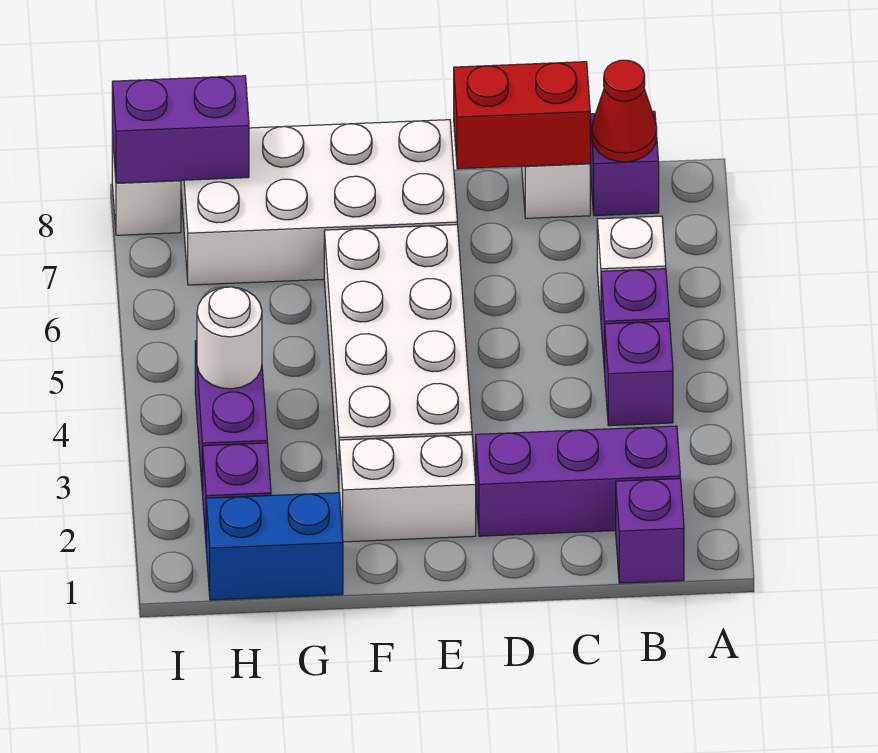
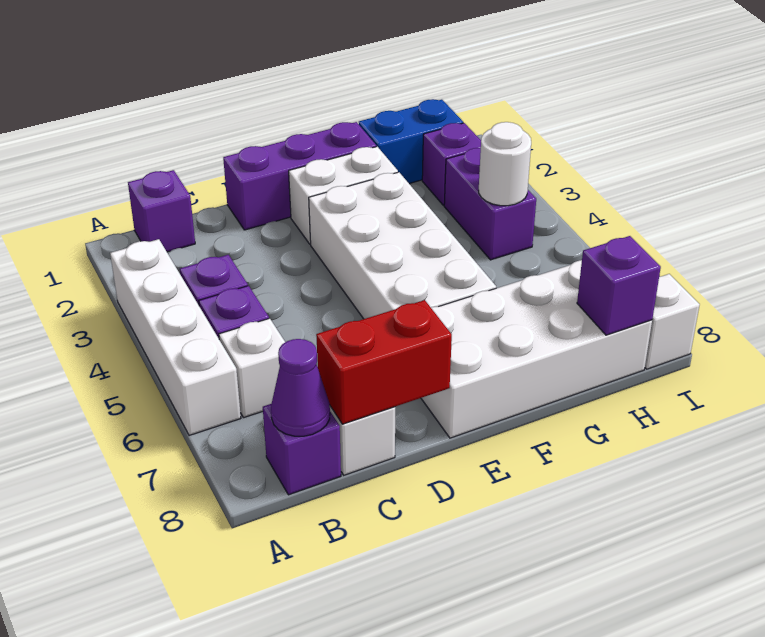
none -> white 1x4 brick [110,239,241,435]
purple 1x3 brick [476,426,680,536] -> purple 1x3 brick moved to [223,122,376,230]
red 1x1 cone [592,60,657,162] -> purple 1x1 cone [271,339,330,436]
purple 1x2 brick [112,76,249,183] -> purple 1x1 brick [577,236,661,335]

